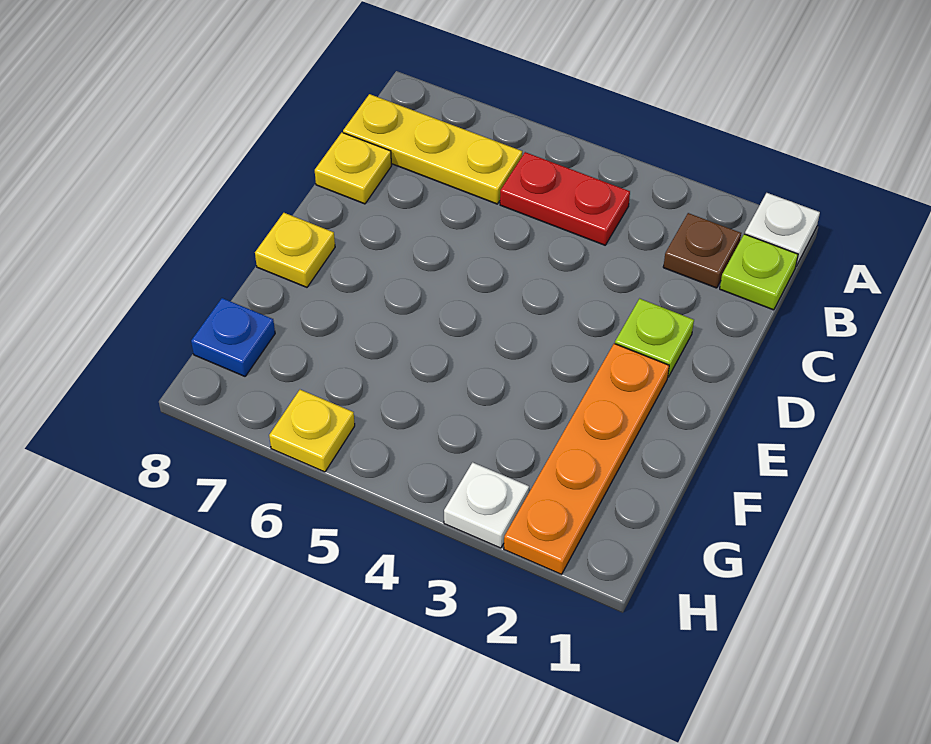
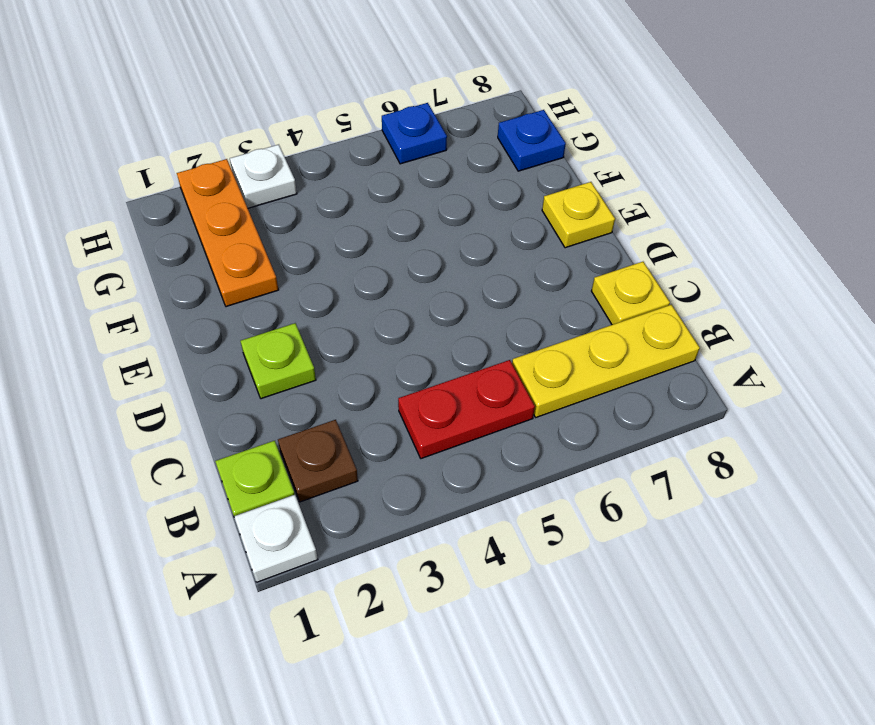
orange 1x4 plate [504,344,669,574] -> orange 1x3 plate [177,159,278,307]
yellow 1x1 plate [269,390,355,472] -> blue 1x1 plate [382,103,447,164]

